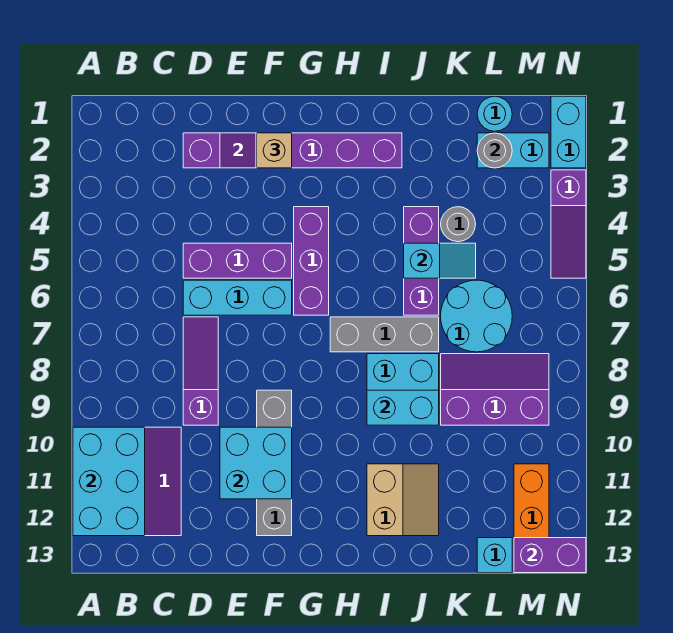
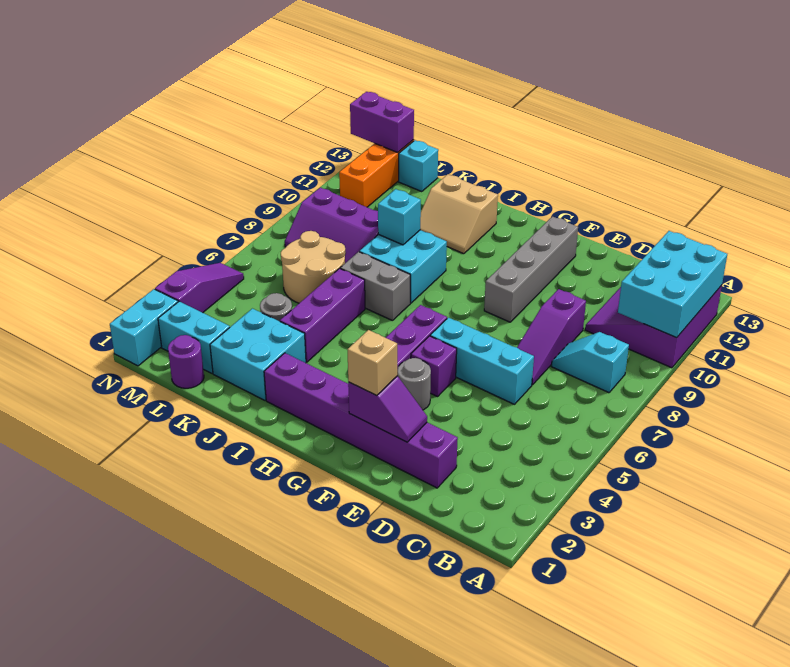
purple 1x3 brick [183,243,292,278] -> purple 1x1 brick [411,336,457,397]
cyan 2x2 brick [220,427,292,499] -> cyan 2x2 brick moved to [210,309,306,400]
grey 1x3 brick [330,317,439,352] -> grey 1x2 brick [340,252,410,321]
cyan 1x2 brick [367,390,439,425] -> cyan 1x1 brick [378,189,421,245]
tan 2x2 slope [367,464,439,536] -> tan 2x2 slope turned to [420,174,498,254]
cyan 1x2 slope [404,243,476,278] -> cyan 1x2 slope moved to [551,332,629,393]
cyan 2x2 round brick [441,280,512,352] -> tan 2x2 round brick [281,231,346,303]
cyan 1x1 round brick [477,96,512,131] -> purple 1x1 round brick [168,335,204,388]
grey 1x1 round brick [477,133,512,168] -> grey 1x1 round brick moved to [397,358,431,410]

